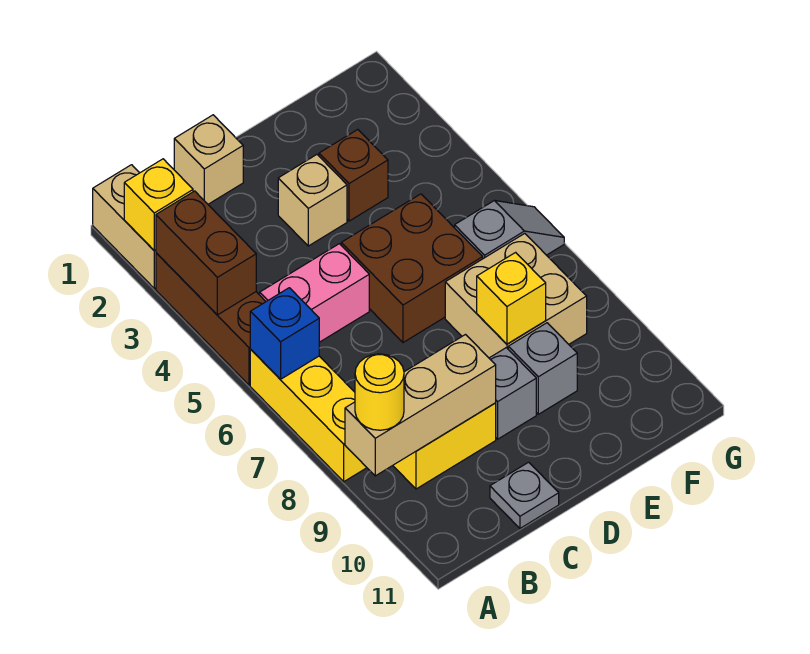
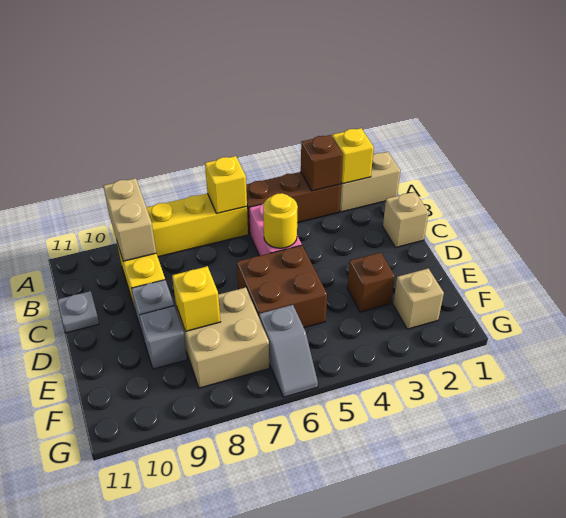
brown 1x2 brick [156,191,256,315] -> brown 1x1 brick [301,135,343,191]
blue 1x1 brick [250,288,319,379] -> yellow 1x1 brick [205,156,247,213]
tan 1x3 brick [345,335,496,476] -> tan 1x2 brick [103,178,156,261]
yellow 1x1 round brick [355,354,404,430] -> yellow 1x1 round brick moved to [263,193,298,248]
tan 1x1 brick [278,155,347,246] -> tan 1x1 brick moved to [393,269,444,329]

